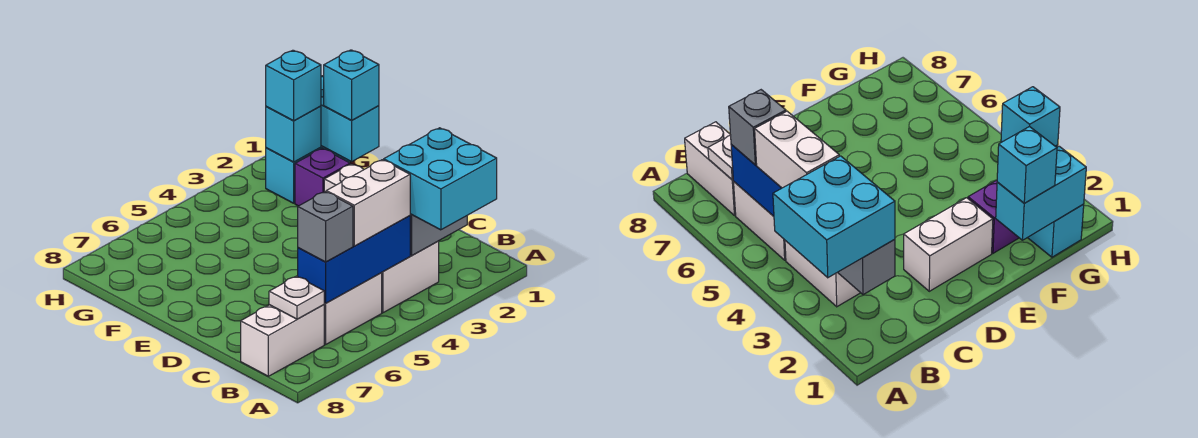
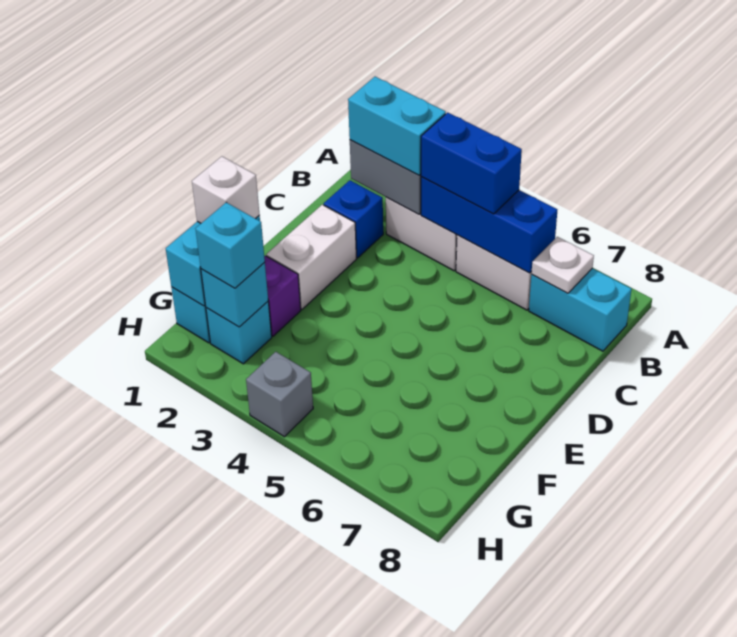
cyan 2x2 brick [384,128,497,230] -> cyan 1x2 brick [348,77,446,175]
white 1x2 brick [326,160,410,246] -> blue 1x2 brick [421,112,522,214]
grey 1x1 brick [298,191,353,262] -> grey 1x1 brick moved to [246,352,313,437]
white 1x2 brick [241,305,324,376] -> cyan 1x2 brick [529,268,632,351]
none -> blue 1x1 brick [324,180,383,258]
cyan 1x1 brick [323,50,379,120] -> white 1x1 brick [192,156,260,223]

